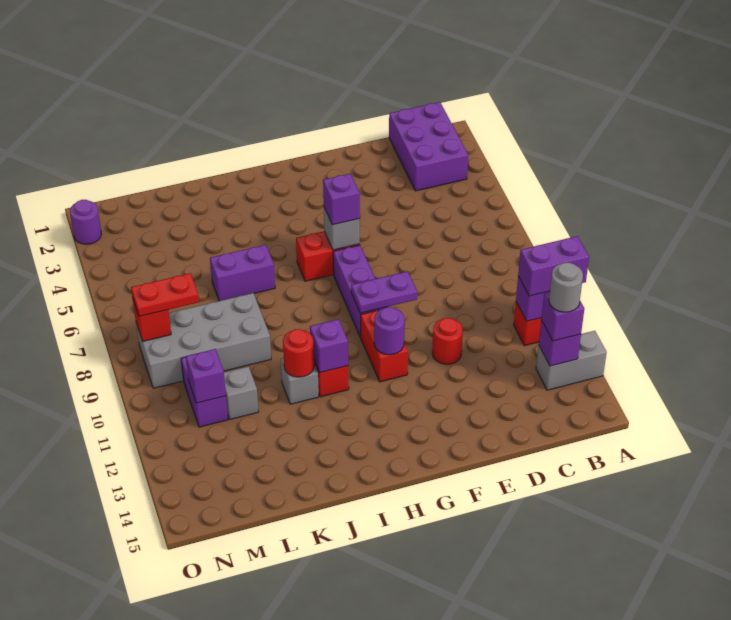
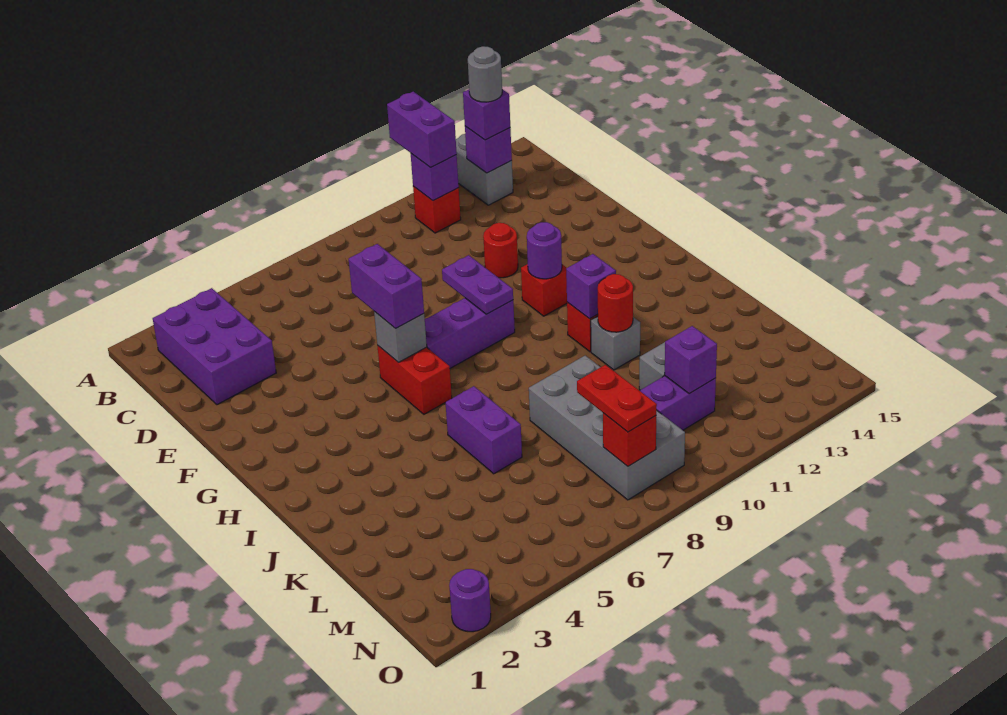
purple 2x3 brick [389,102,468,191] -> purple 2x3 brick turned to [153,288,276,405]
purple 1x1 brick [323,174,360,225] -> purple 1x2 brick [349,244,424,328]
red 1x2 brick [360,310,408,382] -> red 1x1 brick [521,264,567,316]

